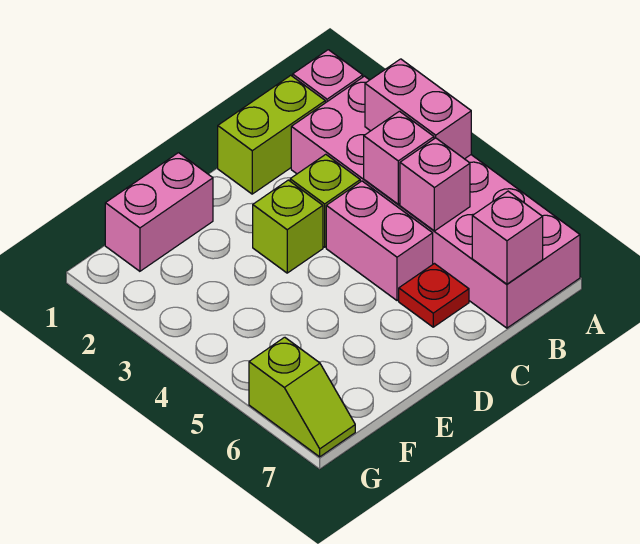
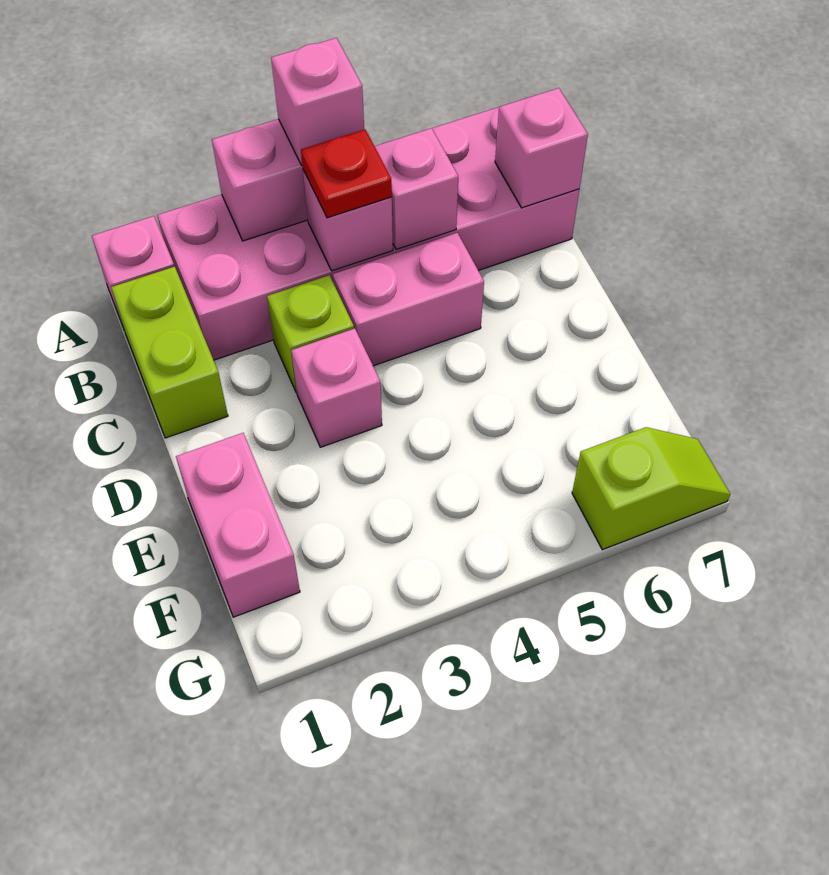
none -> pink 1x1 brick [271,38,364,165]
red 1x1 plate [399,264,469,327] -> red 1x1 plate moved to [301,129,392,218]
lime 1x1 brick [253,180,323,273] -> pink 1x1 brick [291,329,382,447]

